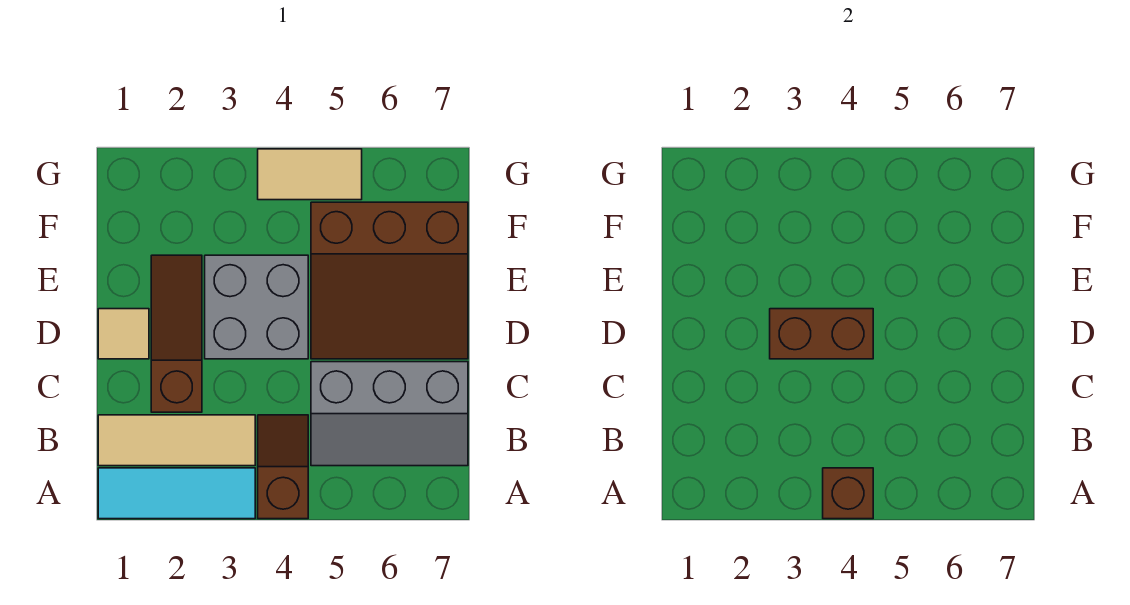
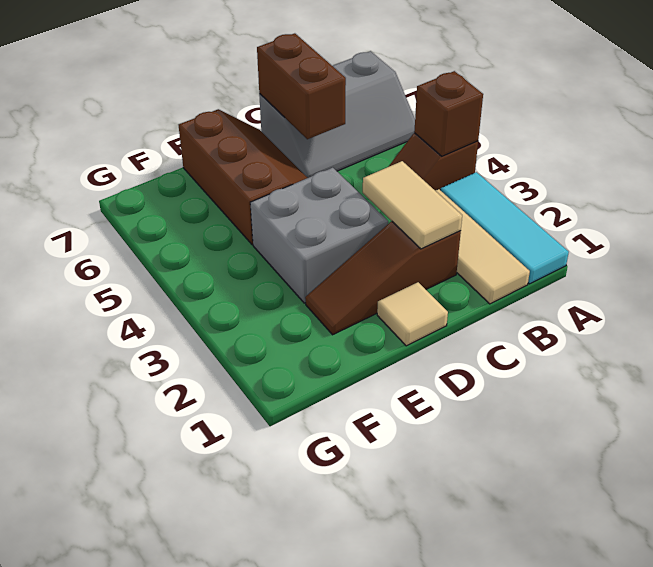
grey 2x3 slope [311,362,468,466] -> grey 2x3 slope turned to [259,51,415,178]
brown 1x2 brick [770,309,873,359] -> brown 1x2 brick moved to [257,33,346,139]
brown 3x3 slope [311,202,468,359] -> brown 2x3 slope [179,109,307,245]
tan 1x2 tile [258,149,362,200] -> tan 1x2 tile moved to [363,161,462,249]

